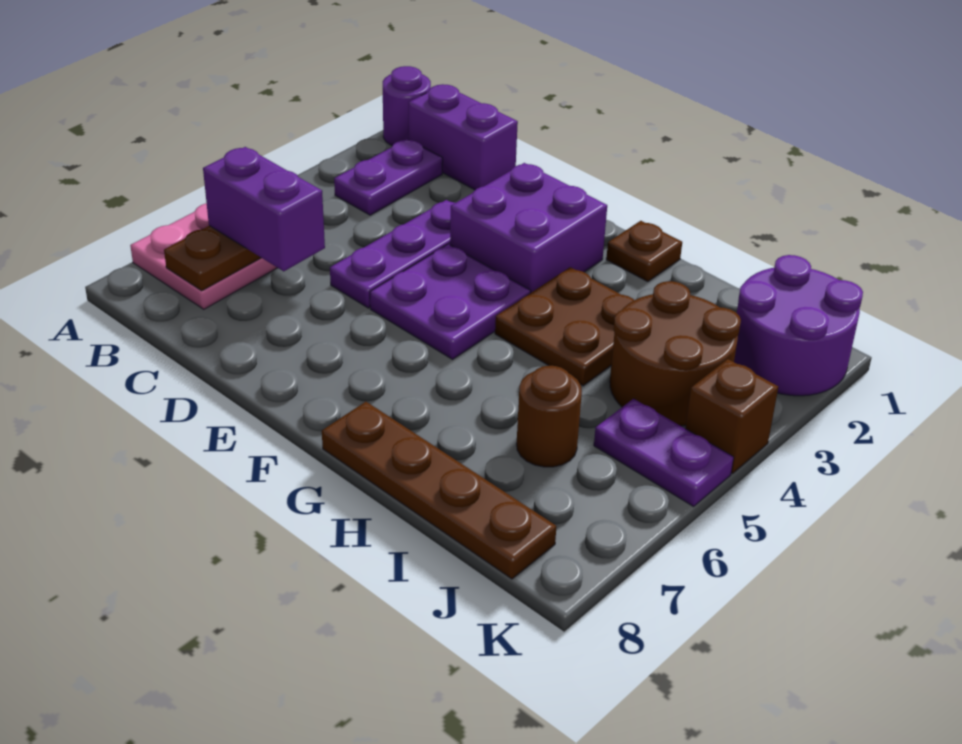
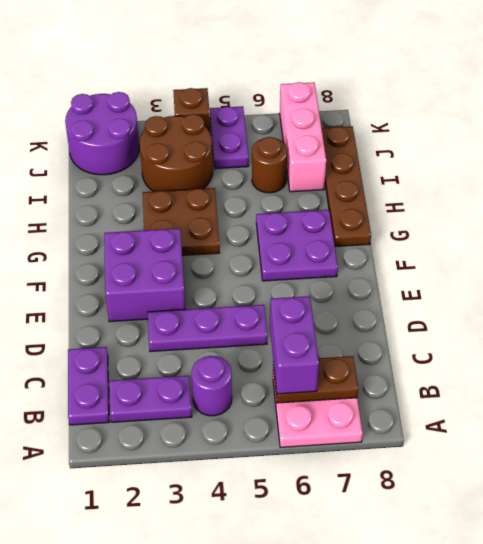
purple 1x1 round brick [383,66,431,146] -> purple 1x1 round brick moved to [192,356,232,416]
purple 1x2 brick [409,84,518,190] -> purple 1x2 plate [68,347,109,425]
purple 2x2 plate [370,244,531,359] -> purple 2x2 plate moved to [256,210,338,281]
brown 1x1 plate [606,221,682,282] -> none
none -> pink 1x3 brick [280,82,326,192]

